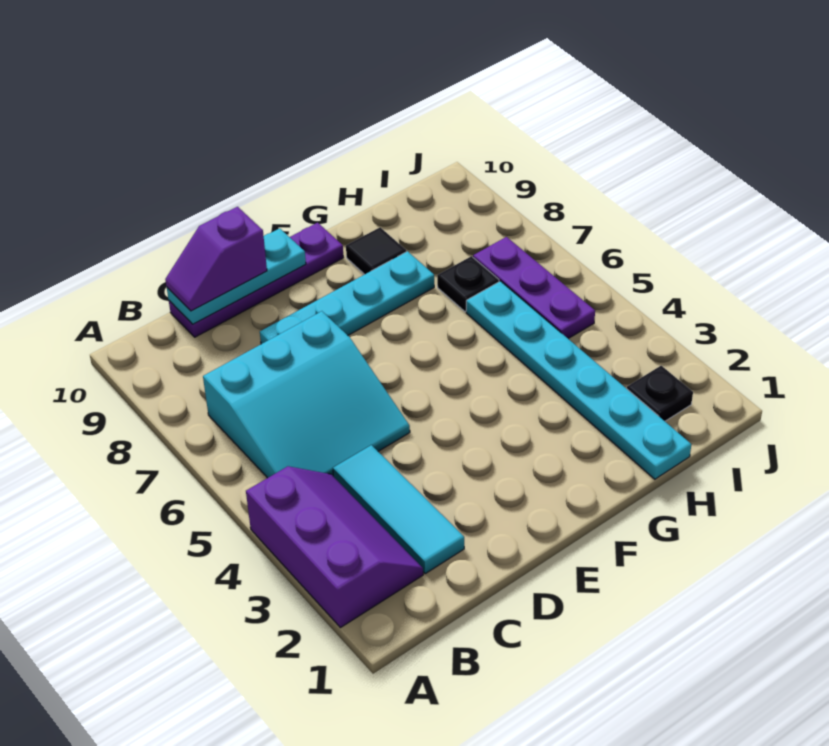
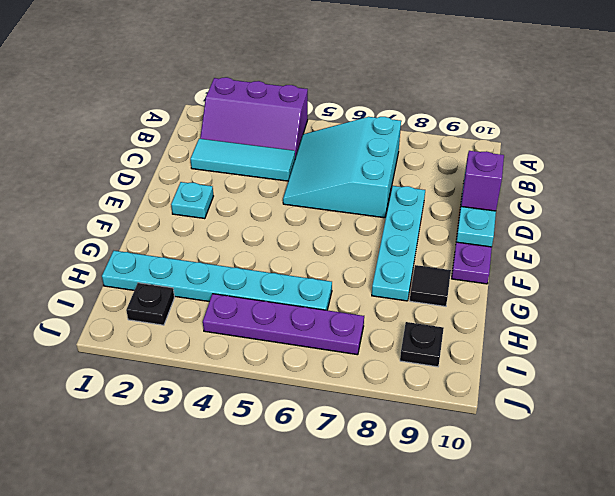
none -> cyan 1x1 plate [171,182,213,219]
black 1x1 plate [437,256,499,312] -> black 1x1 plate moved to [400,322,444,367]
purple 1x3 plate [473,237,595,339] -> purple 1x4 plate [203,294,364,355]

